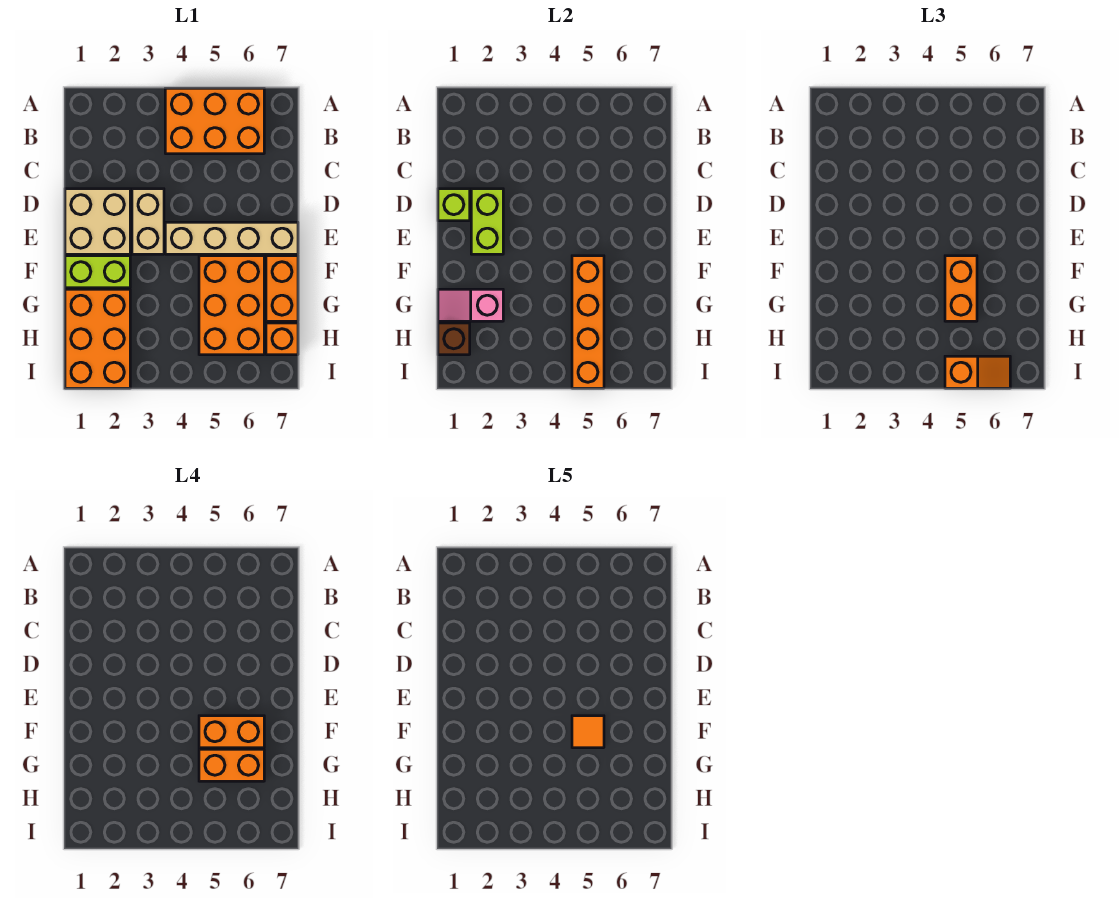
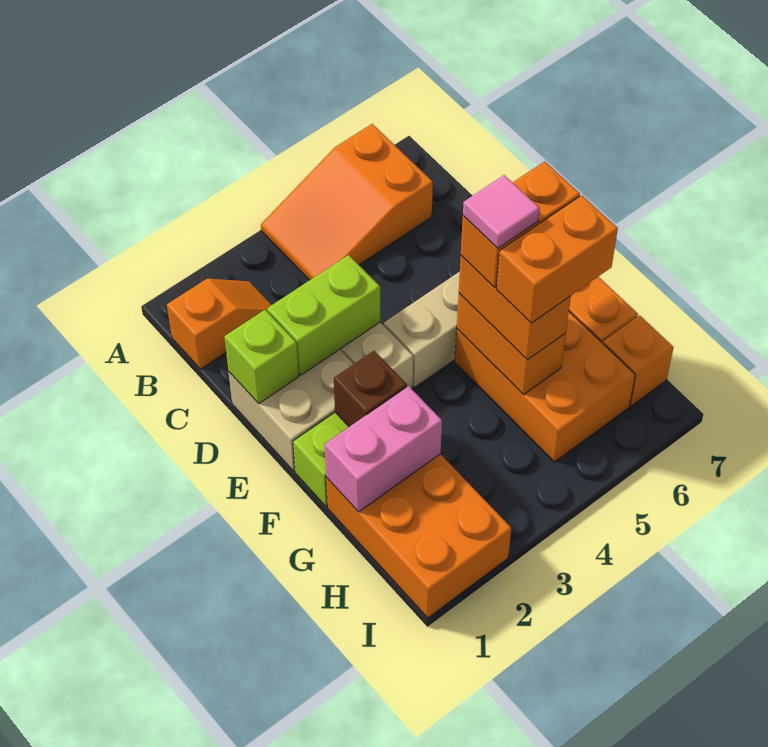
orange 2x3 brick [165,88,264,154] -> orange 2x3 slope [261,124,433,280]
lime 1x2 brick [471,189,503,254] -> lime 1x2 brick turned to [267,255,380,375]
orange 1x4 brick [572,256,604,388] -> orange 1x2 brick [457,293,566,395]
orange 1x1 tile [572,716,604,748] -> pink 1x1 tile [463,175,540,248]
pink 1x2 slope [438,289,503,321] -> pink 1x2 brick [325,386,442,512]
brown 1x1 brick [438,323,470,355] -> brown 1x1 brick moved to [334,351,407,427]
orange 1x2 slope [945,356,1010,388] -> orange 1x2 slope moved to [167,279,272,369]

